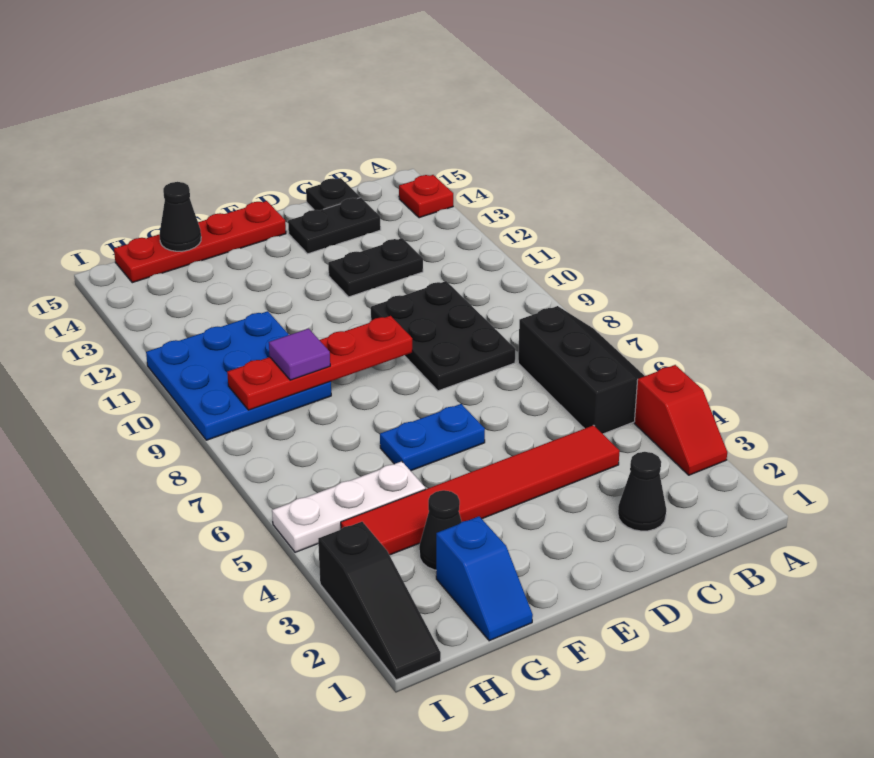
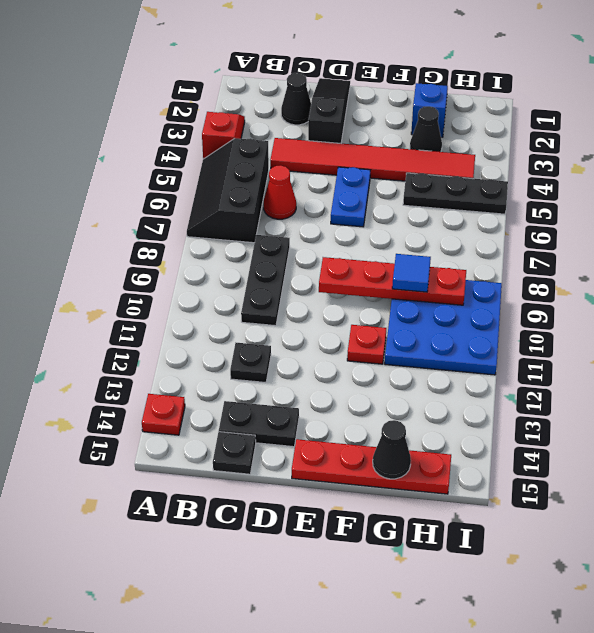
none -> red 1x1 cone [263,165,296,219]
black 2x3 plate [371,281,516,391] -> black 1x3 plate [241,235,290,326]
black 1x2 plate [328,238,423,297] -> black 1x1 plate [230,343,271,383]
blue 1x2 plate [380,404,485,471] -> blue 1x2 plate turned to [331,167,370,227]
none -> red 1x1 plate [347,325,386,364]
white 1x3 plate [272,461,426,552] -> black 1x3 plate [403,173,508,214]
purple 1x1 tile [269,329,330,380] -> blue 1x1 tile [392,254,431,292]
black 1x3 slope [318,522,441,680] -> black 1x3 slope moved to [308,78,350,143]

